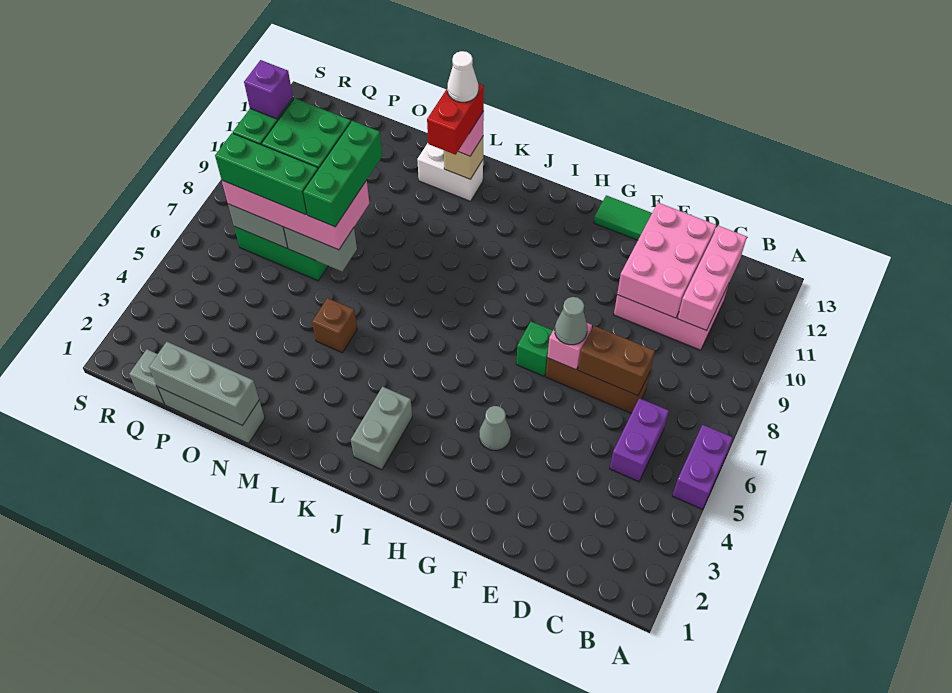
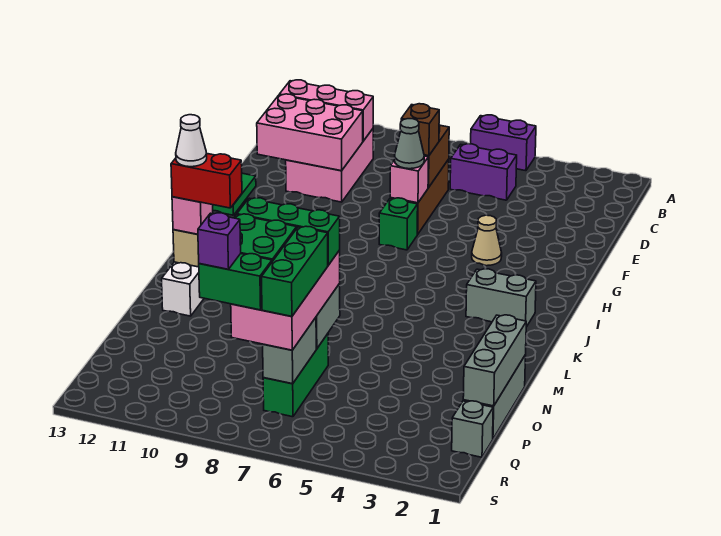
grey 1x1 cone [479,406,511,450] -> tan 1x1 cone [472,215,502,266]
brown 1x1 brick [312,298,357,353] -> brown 1x1 brick moved to [401,104,439,156]

